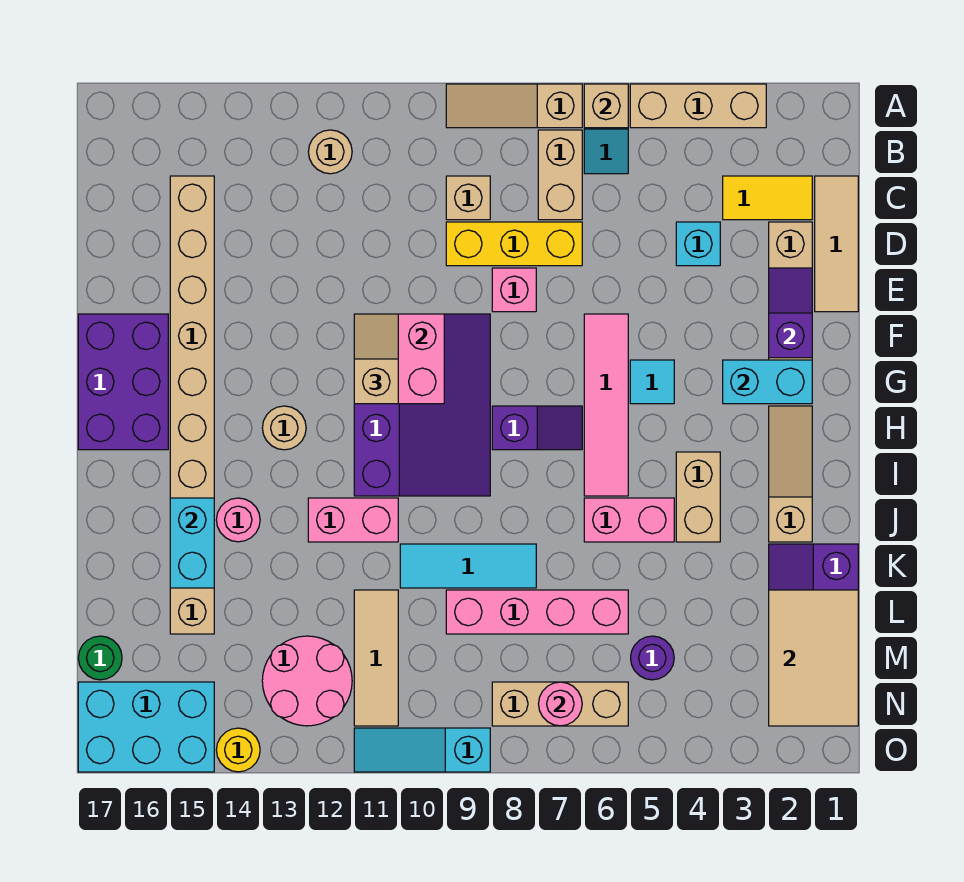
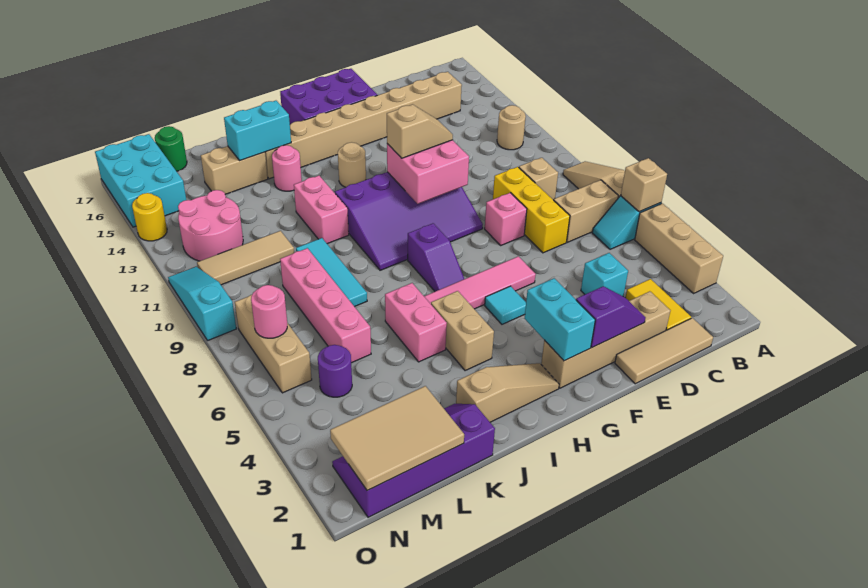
tan 1x2 brick [676,452,720,542] -> tan 1x2 brick turned to [431,291,494,371]

